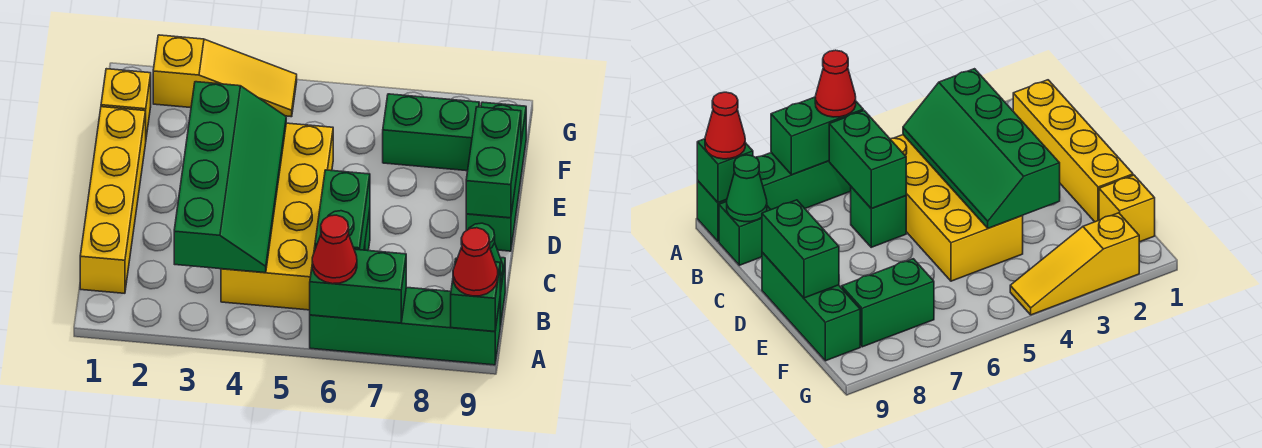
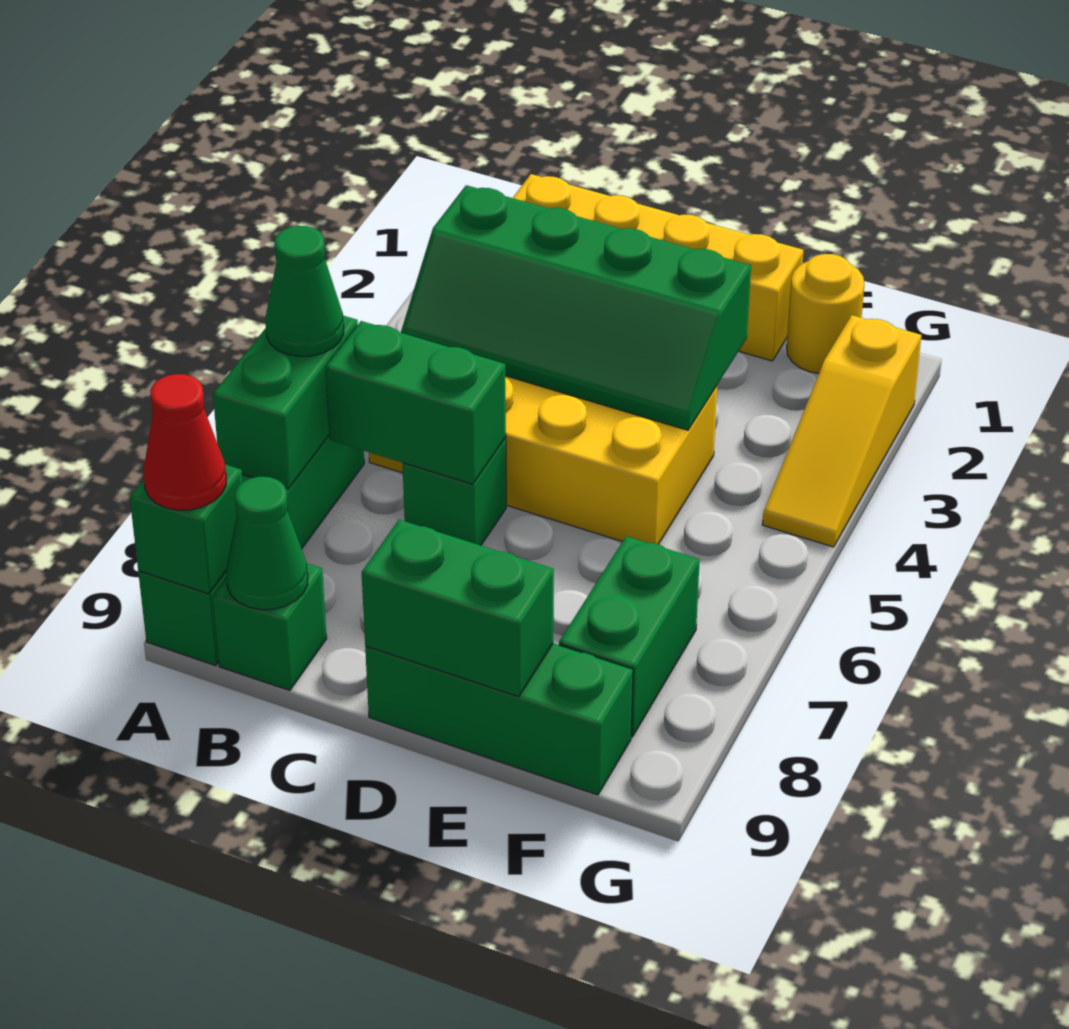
red 1x1 cone [312,215,357,284] -> green 1x1 cone [266,226,344,356]
yellow 1x1 brick [101,69,151,137] -> yellow 1x1 round brick [787,254,865,373]

